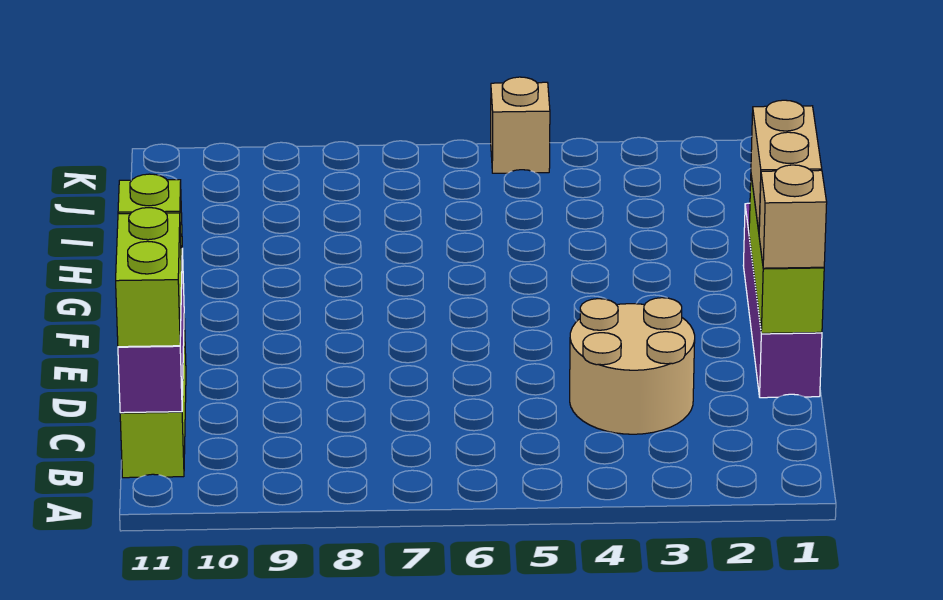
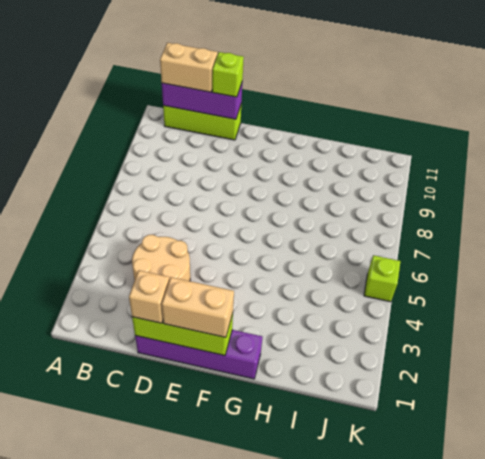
lime 1x2 brick [116,208,182,347] -> tan 1x2 brick [160,43,218,92]
tan 1x1 brick [491,77,550,173] -> lime 1x1 brick [364,255,400,302]

